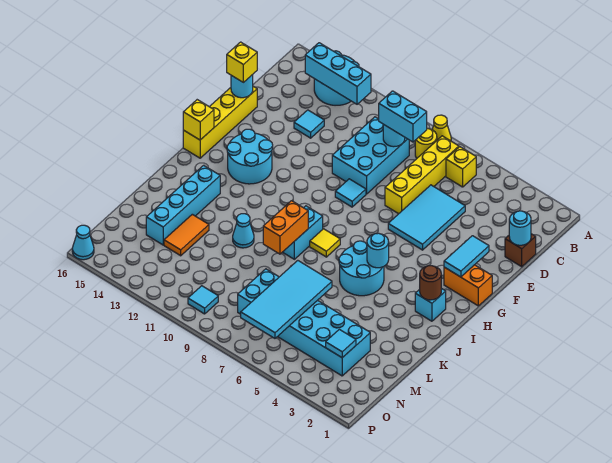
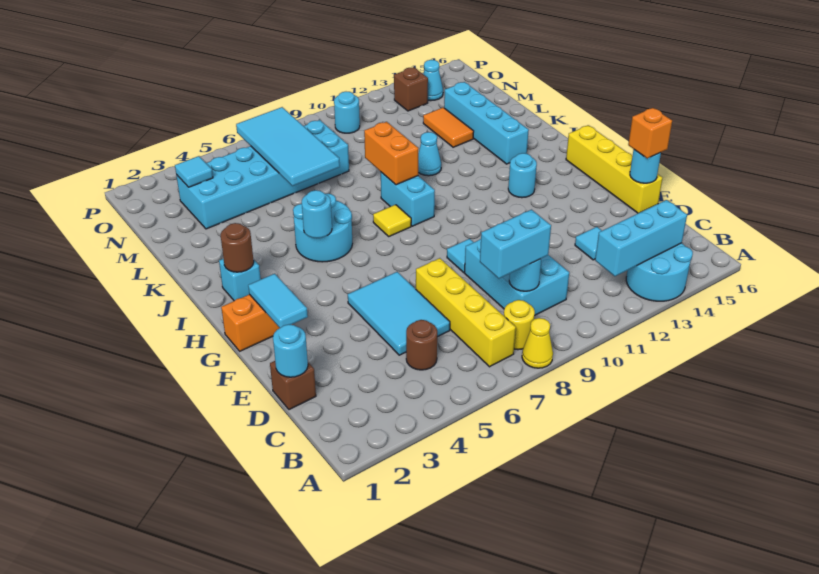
yellow 1x1 brick [446,147,476,187] -> none
none -> brown 1x1 round brick [406,320,437,370]
yellow 1x1 brick [227,42,257,82] -> orange 1x1 brick [628,108,672,158]
cyan 2x2 round brick [227,129,273,184] -> cyan 1x1 round brick [508,153,537,198]
yellow 1x1 brick [183,100,214,140] -> none
cyan 1x1 tile [188,286,218,314] -> cyan 1x1 round brick [334,92,360,133]
none -> brown 1x1 brick [394,67,428,111]
cyan 1x1 cone [72,225,94,260] -> cyan 1x1 cone moved to [423,60,443,101]

